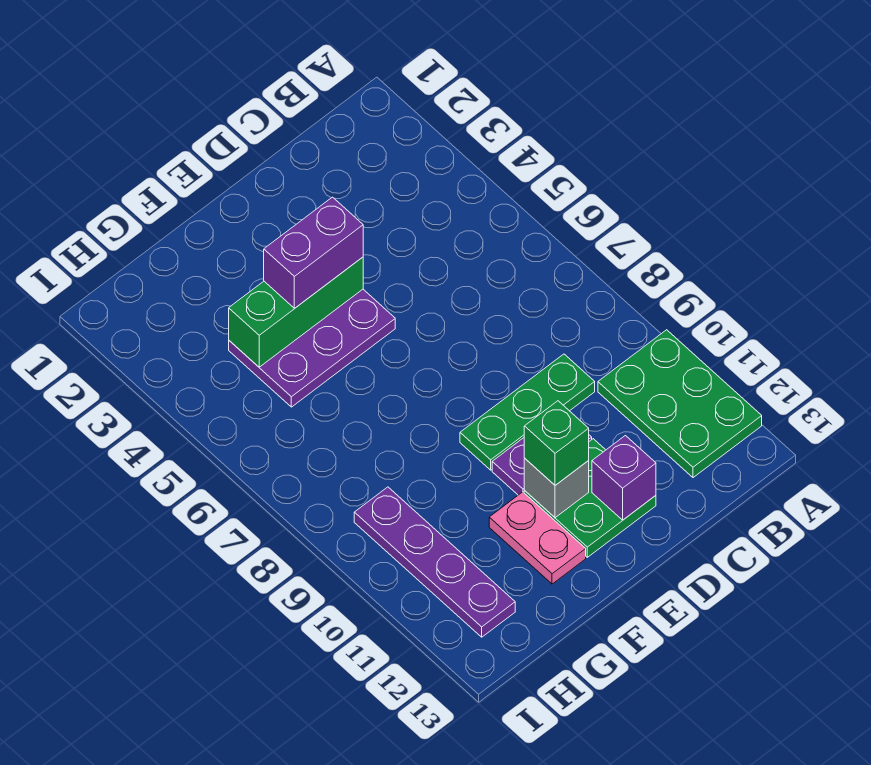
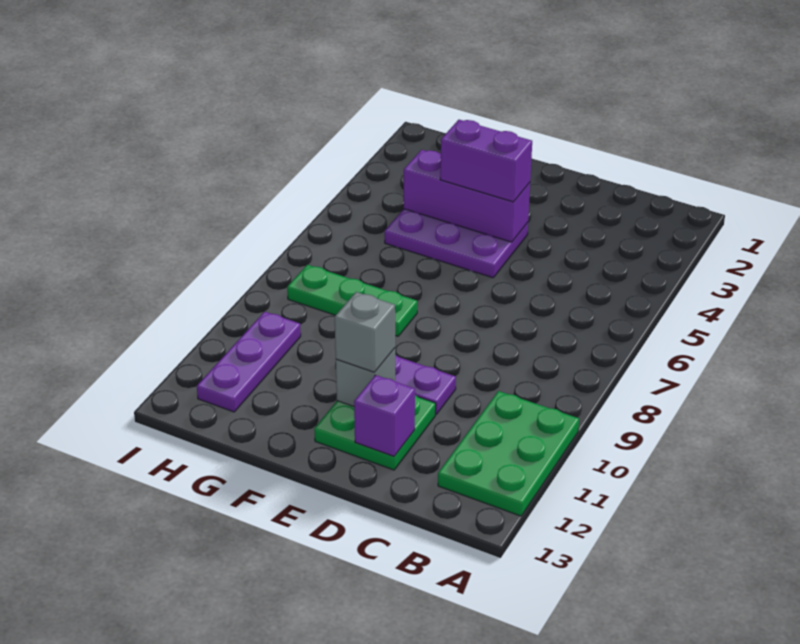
green 1x3 plate [460,354,595,470] -> green 1x3 plate moved to [287,265,417,336]
green 1x3 brick [229,257,363,367] -> purple 1x3 brick [404,150,530,242]
green 1x1 brick [524,401,589,485] -> grey 1x1 brick [335,292,395,372]
pink 1x2 plate [489,492,586,584] -> none
purple 1x4 plate [354,487,515,637] -> purple 1x3 plate [197,312,301,412]

